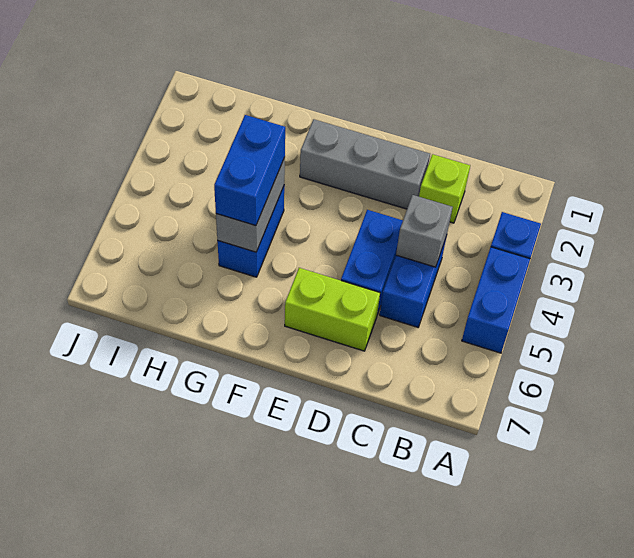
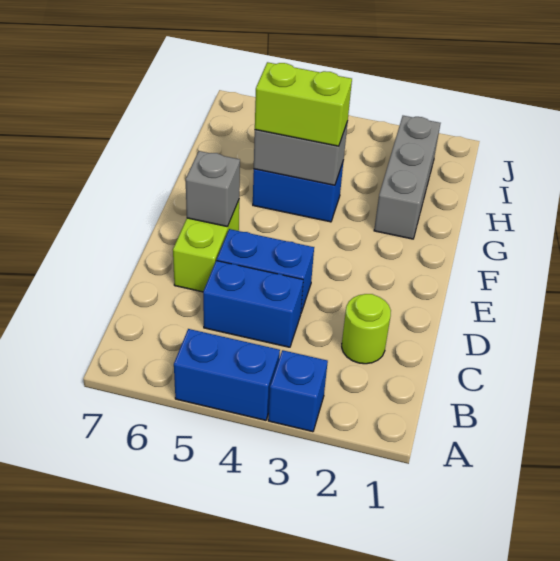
lime 1x1 brick [419,154,470,223] -> lime 1x1 round brick [342,294,391,364]
grey 1x1 brick [396,195,453,267] -> grey 1x1 brick moved to [186,151,240,227]
grey 1x3 brick [300,119,430,209] -> grey 1x3 brick moved to [374,116,440,239]
blue 1x2 brick [214,115,285,226] -> lime 1x2 brick [255,62,352,146]

